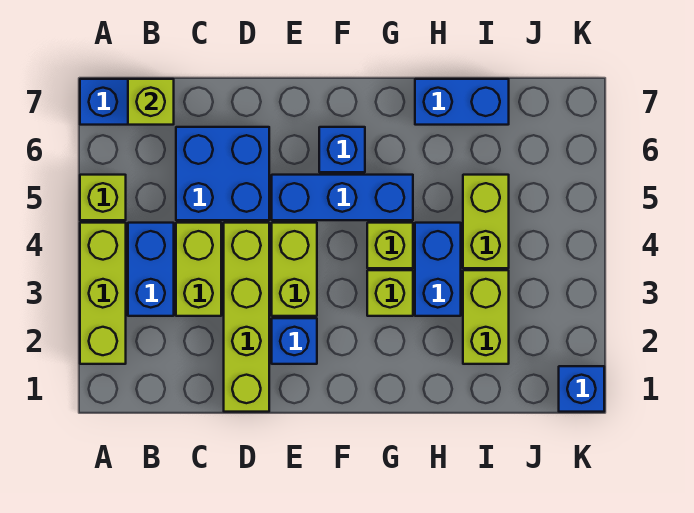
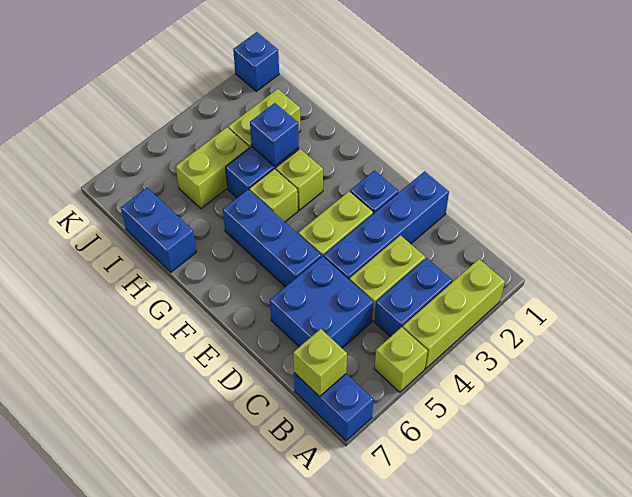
lime 1x4 brick [224,223,269,412] -> blue 1x4 brick [324,171,449,280]
blue 1x1 brick [319,127,365,172] -> blue 1x1 brick moved to [250,103,299,166]

